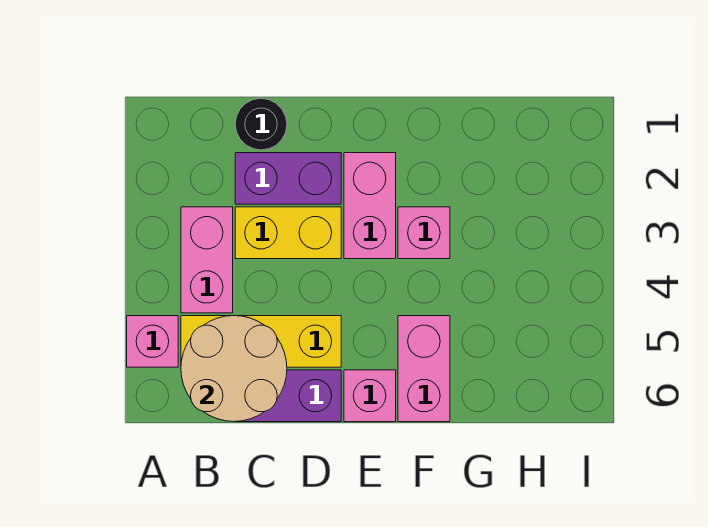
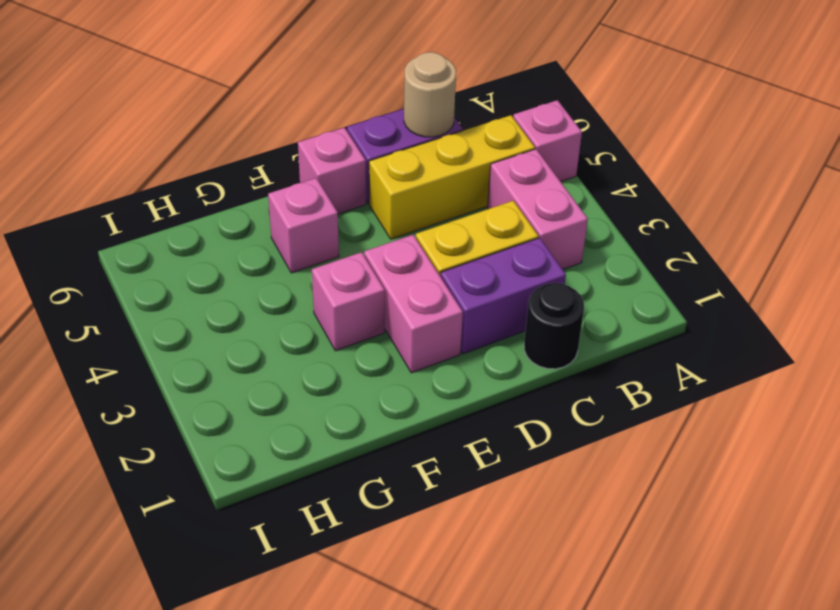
tan 2x2 round brick [181,316,287,422] -> tan 1x1 round brick [404,52,456,137]
pink 1x2 brick [398,316,450,422] -> pink 1x1 brick [268,178,339,273]

